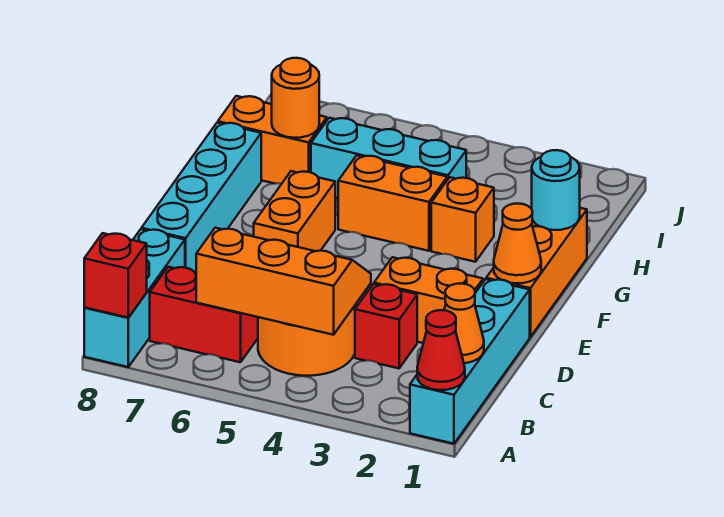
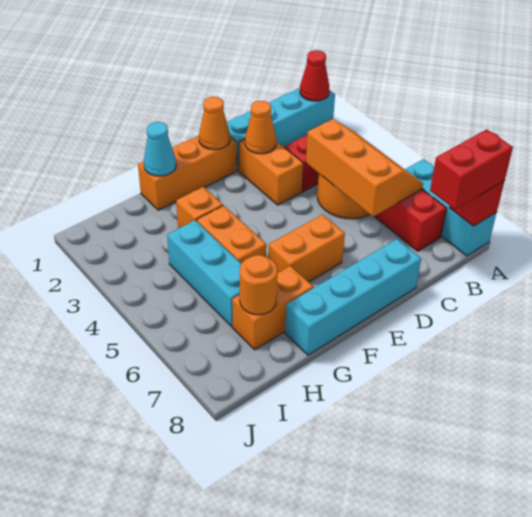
cyan 1x3 brick [84,229,185,367] -> cyan 1x3 brick turned to [405,159,496,256]
none -> red 1x2 brick [430,129,513,209]
orange 1x1 cone [444,283,484,363] -> orange 1x1 cone moved to [245,101,276,154]
orange 2x3 slope [196,228,371,335] -> orange 2x3 slope turned to [306,119,423,217]
cyan 1x1 round brick [532,150,580,230] -> cyan 1x1 cone [144,122,176,176]
orange 1x2 brick [218,96,327,184] -> orange 1x2 brick turned to [232,266,313,350]

